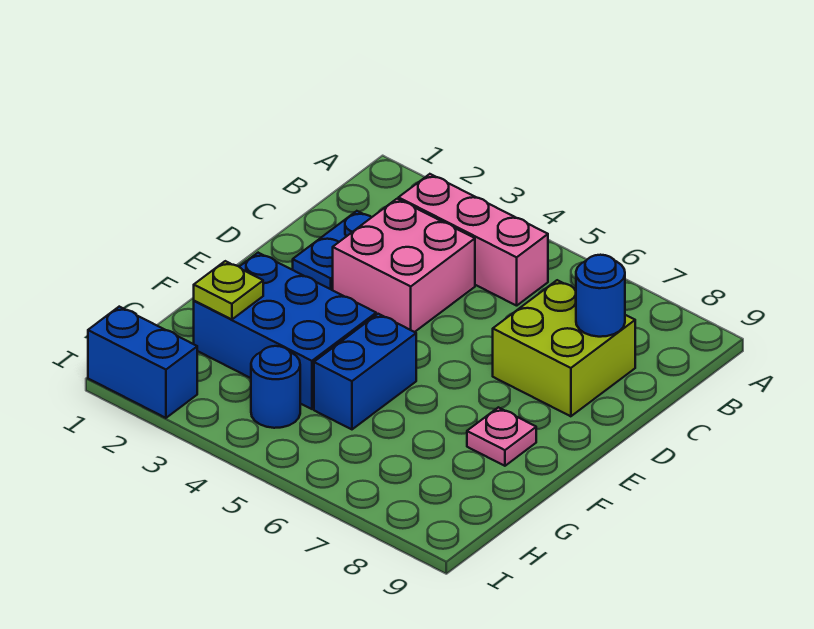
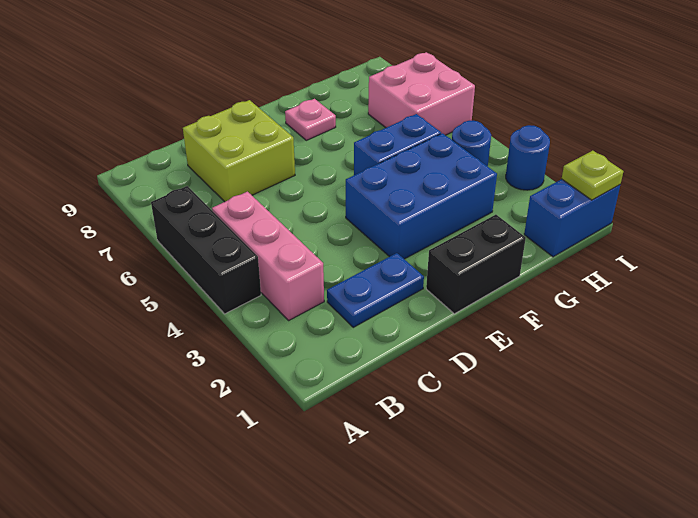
none -> black 1x3 brick [151,186,261,314]
pink 2x2 brick [333,199,475,332] -> pink 2x2 brick moved to [368,52,475,135]
blue 1x1 round brick [576,255,625,337] -> blue 1x1 round brick moved to [506,125,550,190]
none -> black 1x2 brick [426,215,526,314]
blue 2x3 brick [194,253,376,409] -> blue 2x3 brick turned to [346,133,497,259]
lime 1x1 plate [194,261,263,320] -> lime 1x1 plate moved to [562,151,624,200]
blue 1x2 brick [88,307,197,418] -> blue 1x2 brick turned to [524,179,620,257]

